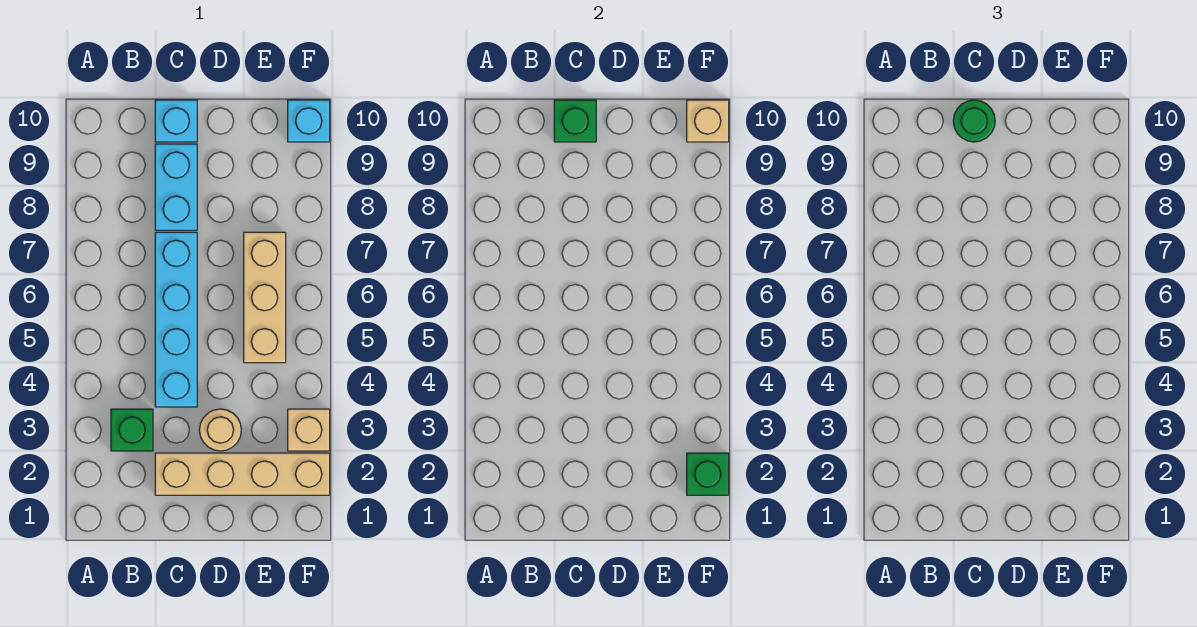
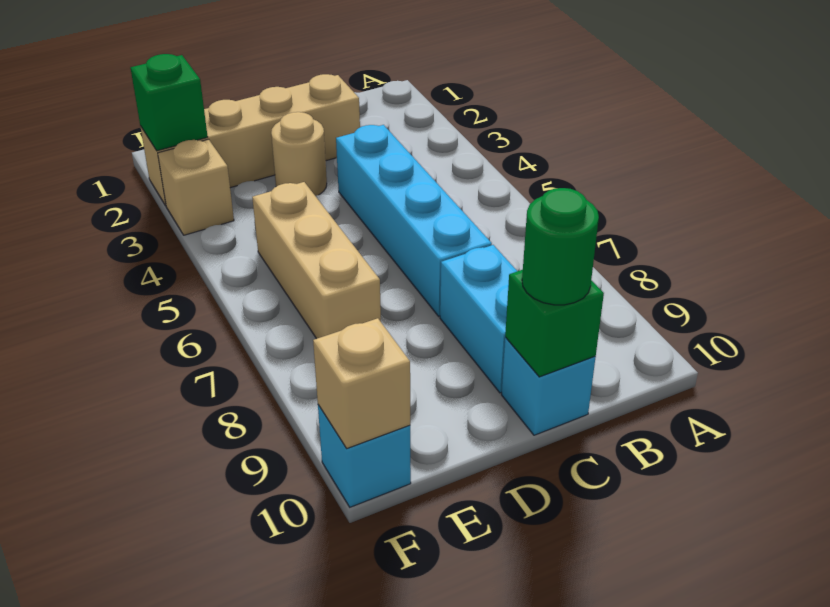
green 1x1 brick [111,409,153,451] -> none

